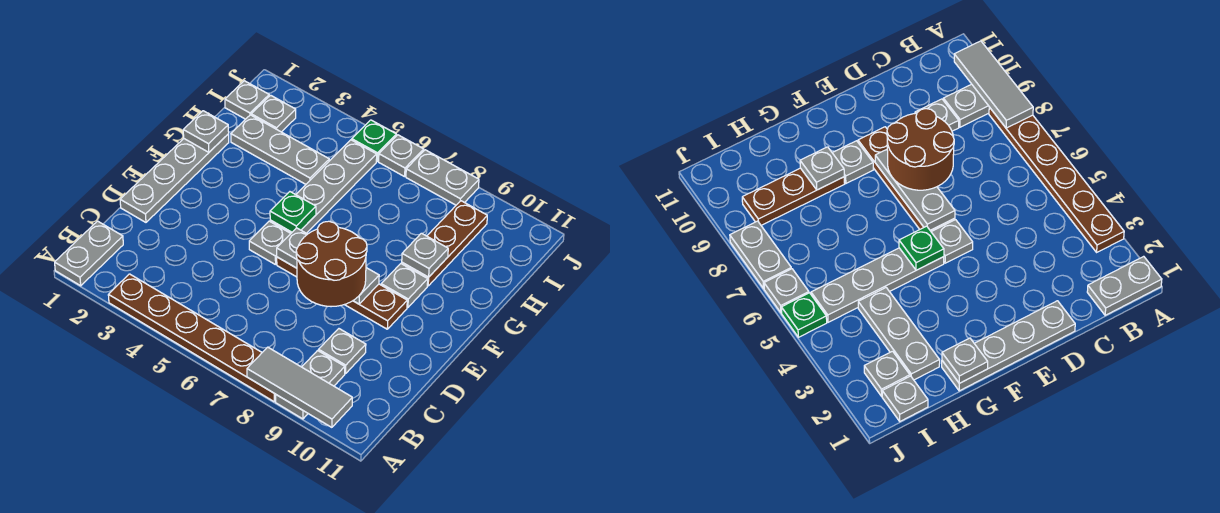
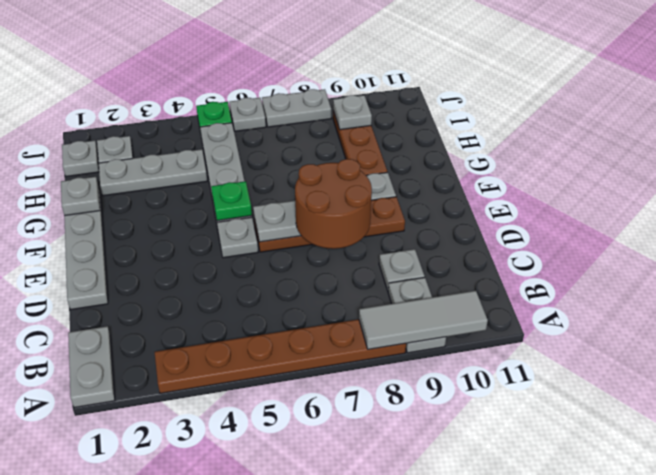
grey 1x1 plate [402,233,448,277] -> grey 1x1 plate moved to [333,95,372,130]

